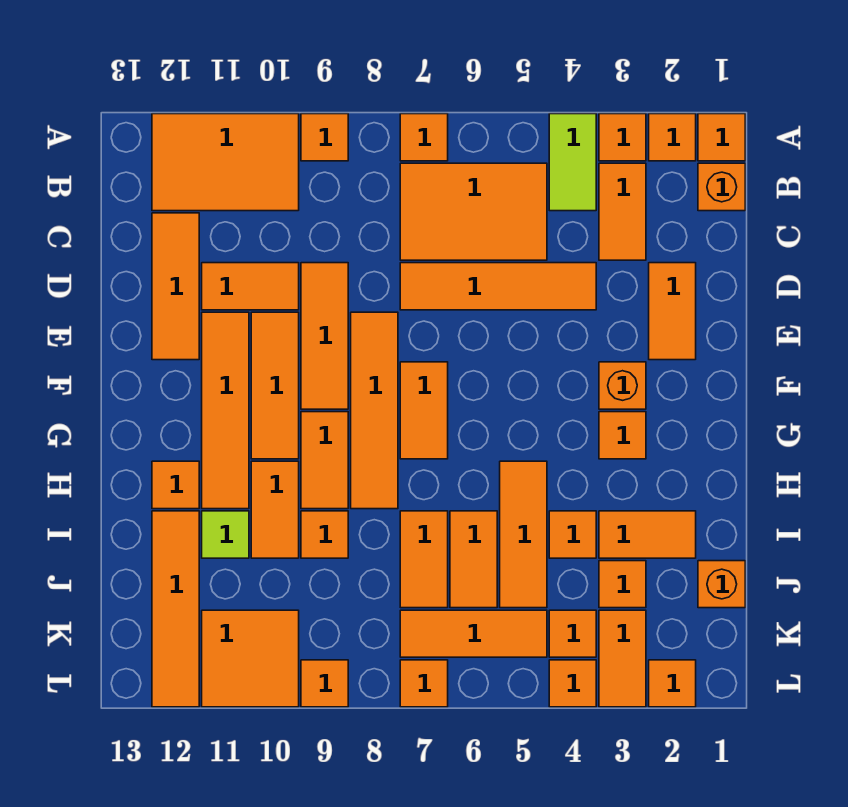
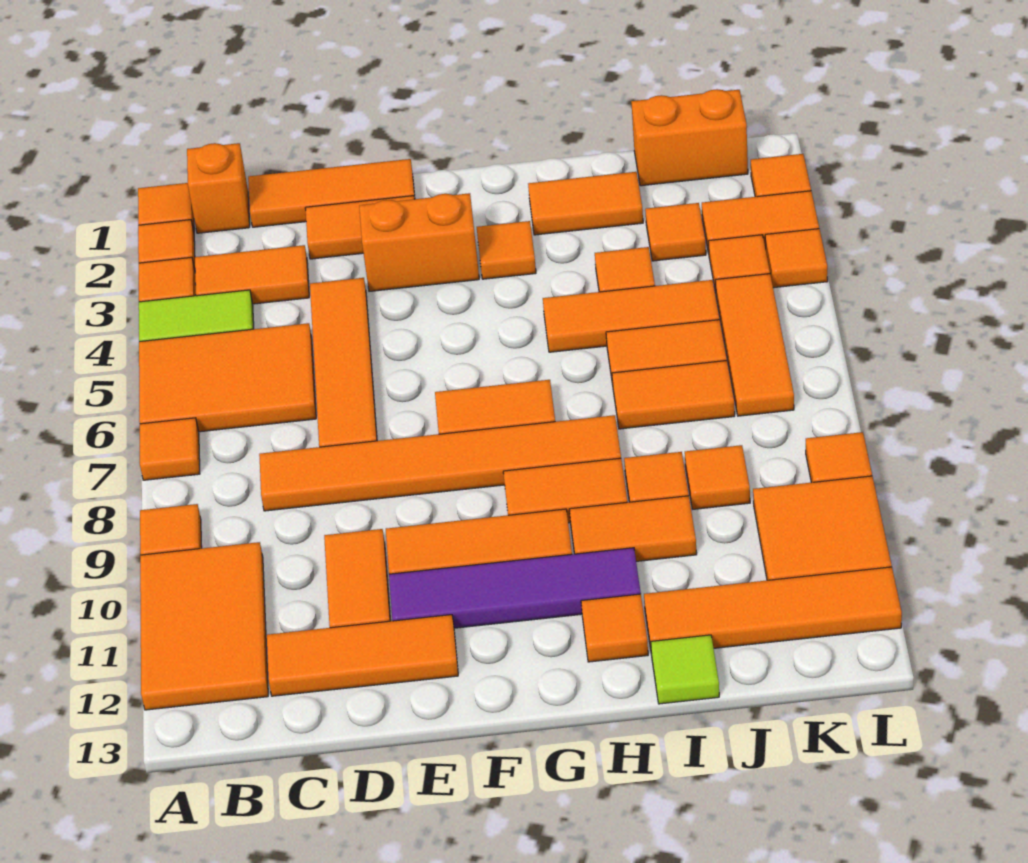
orange 2x3 tile [400,163,547,260] -> orange 2x3 tile turned to [139,323,316,432]
orange 1x3 tile [301,263,348,409] -> orange 1x3 tile moved to [248,159,415,227]
orange 1x4 tile [351,312,398,509] -> orange 1x6 tile [259,415,621,511]
orange 1x4 tile [202,312,249,509] -> purple 1x4 tile [389,548,641,628]
orange 1x1 brick [599,362,646,409] -> orange 1x2 brick [359,193,479,291]
orange 1x2 tile [599,511,696,558] -> orange 1x2 tile turned to [528,172,643,235]
lime 1x1 tile [202,511,249,558] -> lime 1x1 tile moved to [651,635,719,704]
orange 1x1 brick [698,561,745,608] -> orange 1x2 brick [631,89,748,186]
orange 1x1 tile [400,660,448,707] -> orange 1x1 tile moved to [685,445,750,509]

